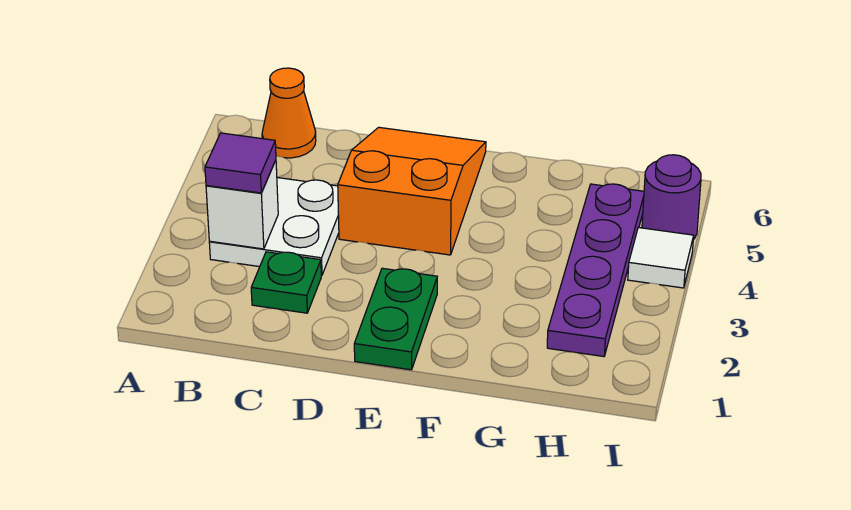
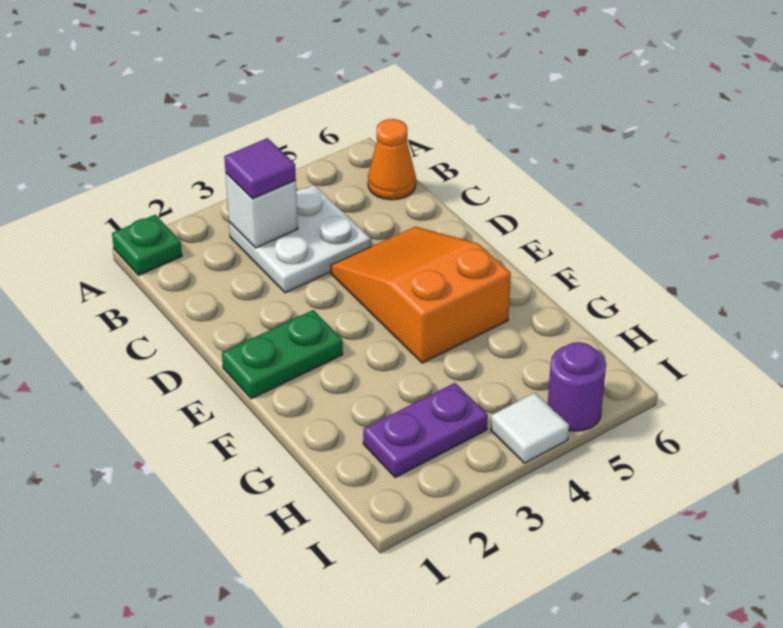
green 1x1 plate [251,252,321,313] -> green 1x1 plate moved to [112,215,182,275]
orange 2x3 slope [338,127,486,255] -> orange 2x3 slope turned to [331,227,511,363]
purple 1x4 plate [547,184,644,357] -> purple 1x2 plate [363,383,488,478]

